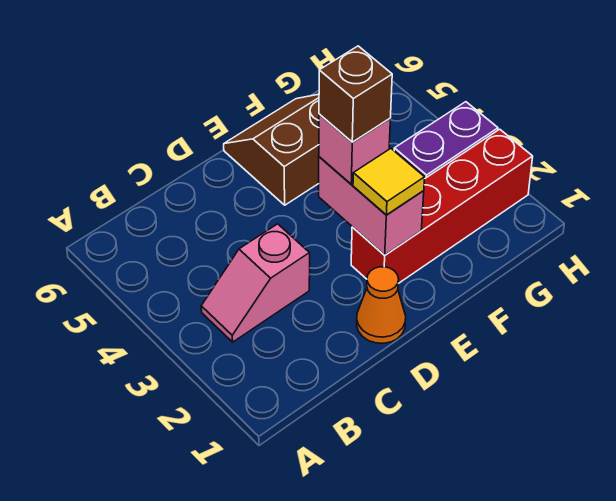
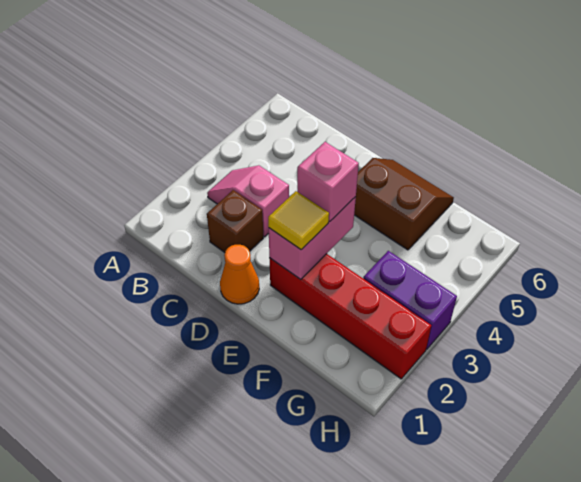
brown 1x1 brick [319,46,392,142] -> brown 1x1 brick moved to [207,190,263,252]

